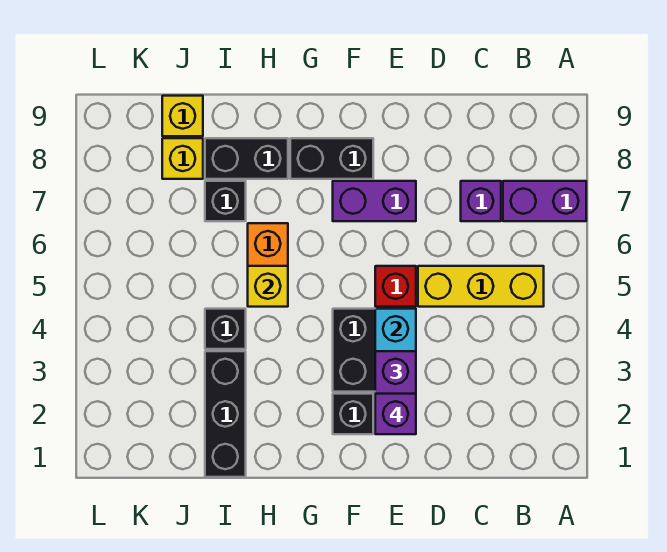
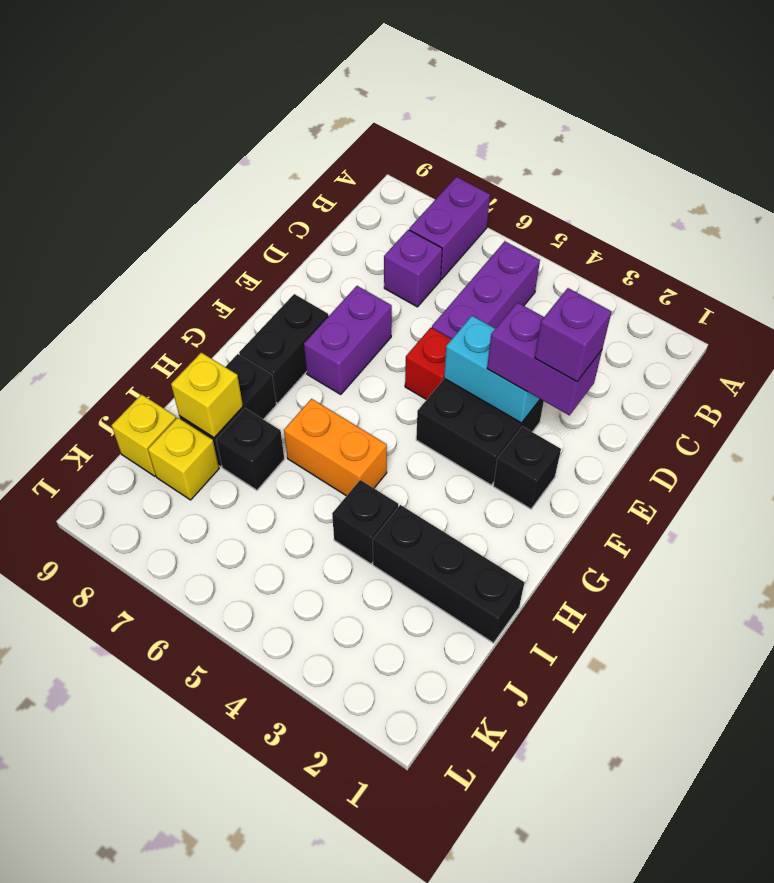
yellow 1x3 brick [418,266,544,307] -> purple 1x3 brick [432,241,540,339]
yellow 1x1 brick [248,266,288,307] -> yellow 1x1 brick moved to [171,353,243,438]

